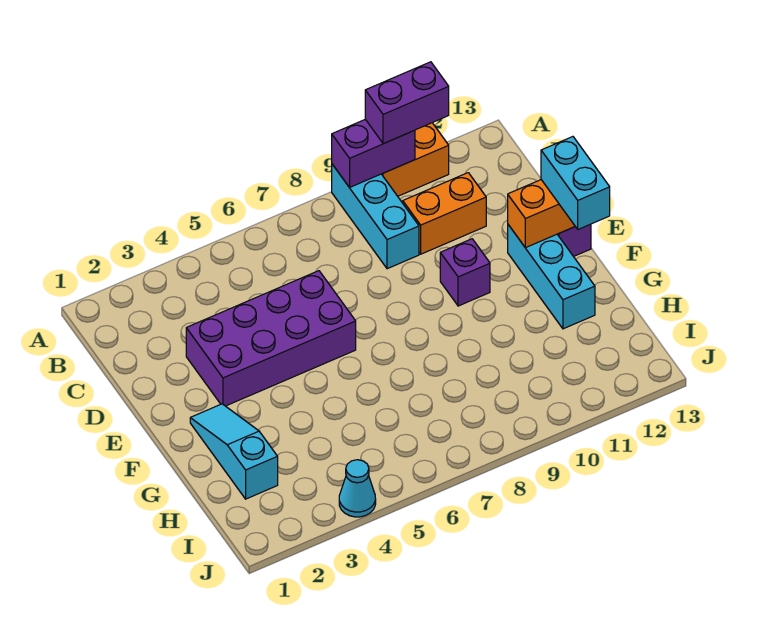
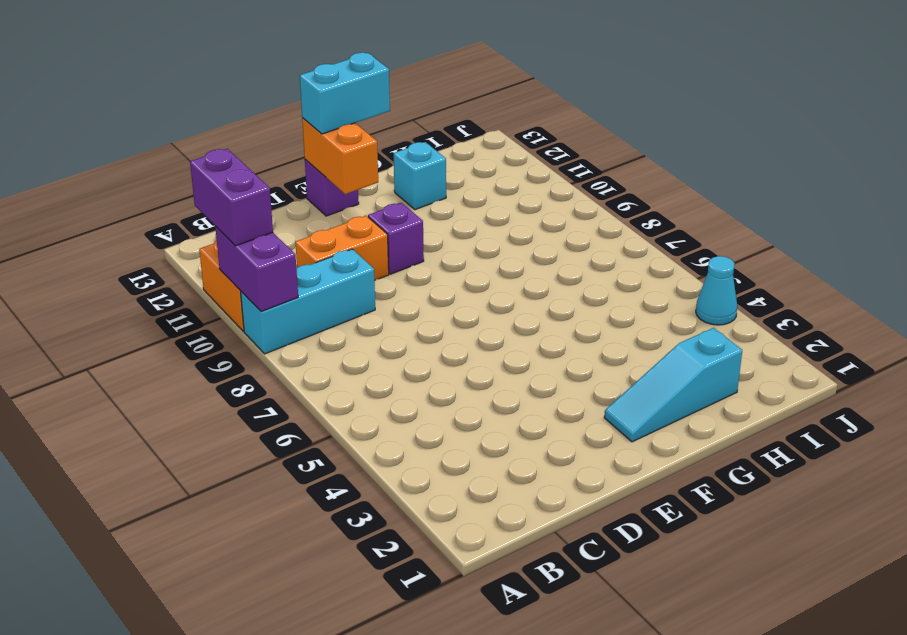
orange 1x2 brick [403,173,486,254] -> orange 1x2 brick turned to [295,216,389,281]
purple 2x4 brick [186,271,356,406] -> none
cyan 1x3 brick [508,225,595,329] -> cyan 1x1 brick [394,142,446,210]

